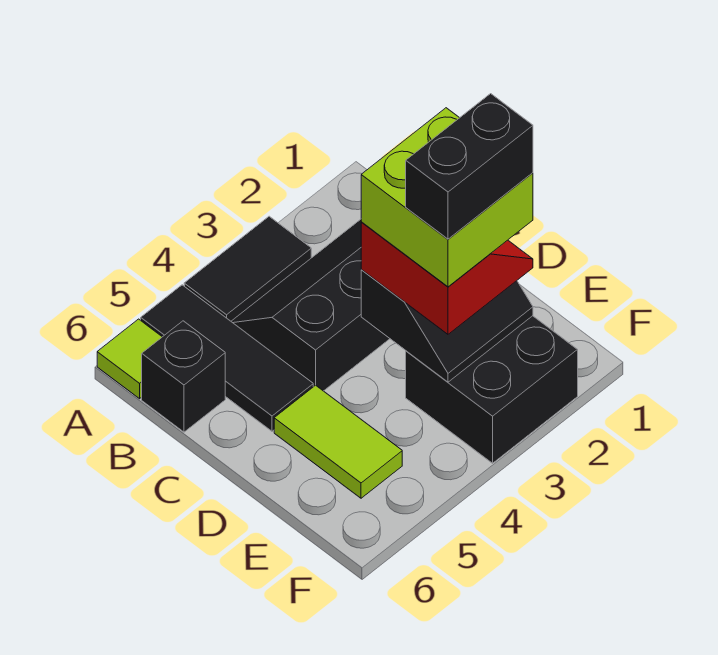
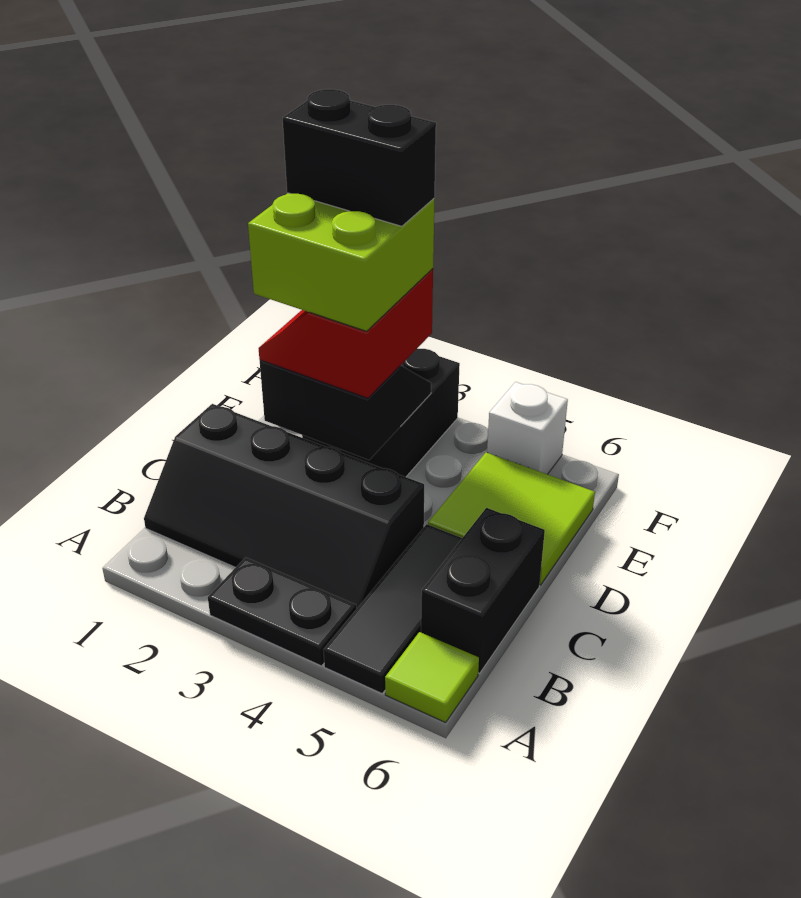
black 1x2 tile [184,216,311,321] -> black 1x2 plate [208,557,356,666]
black 1x1 brick [142,321,225,432] -> black 1x2 brick [421,508,545,673]
lime 1x2 tile [274,385,402,498] -> lime 2x2 tile [428,452,595,585]
none -> white 1x1 brick [487,382,568,474]

